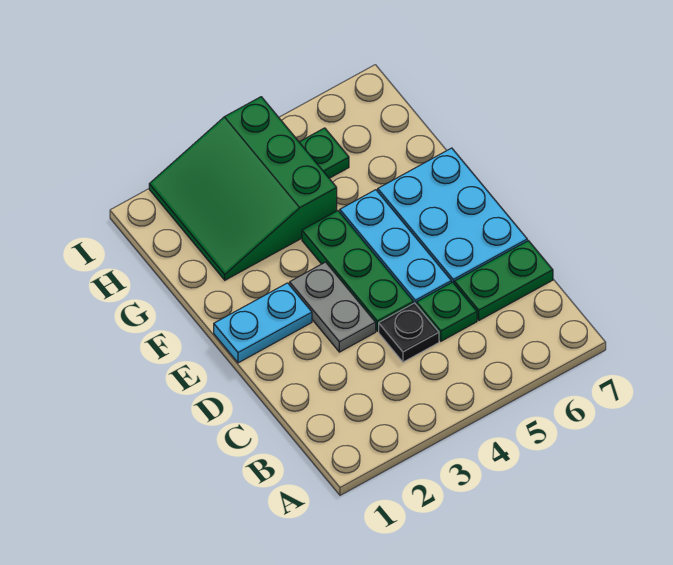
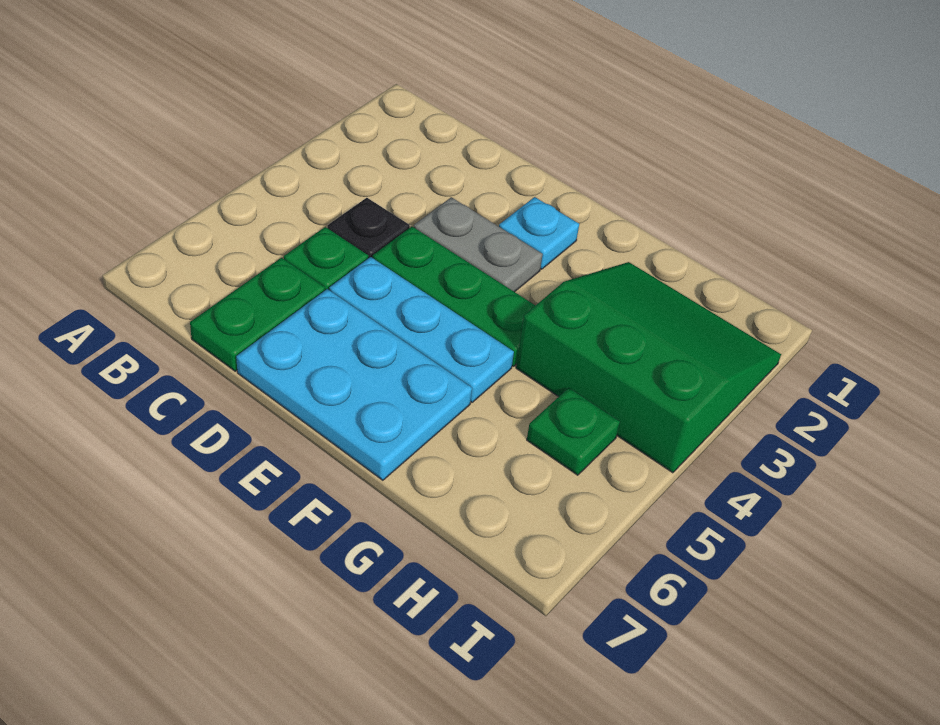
cyan 1x2 plate [214,283,312,363] -> cyan 1x1 plate [499,197,579,269]

